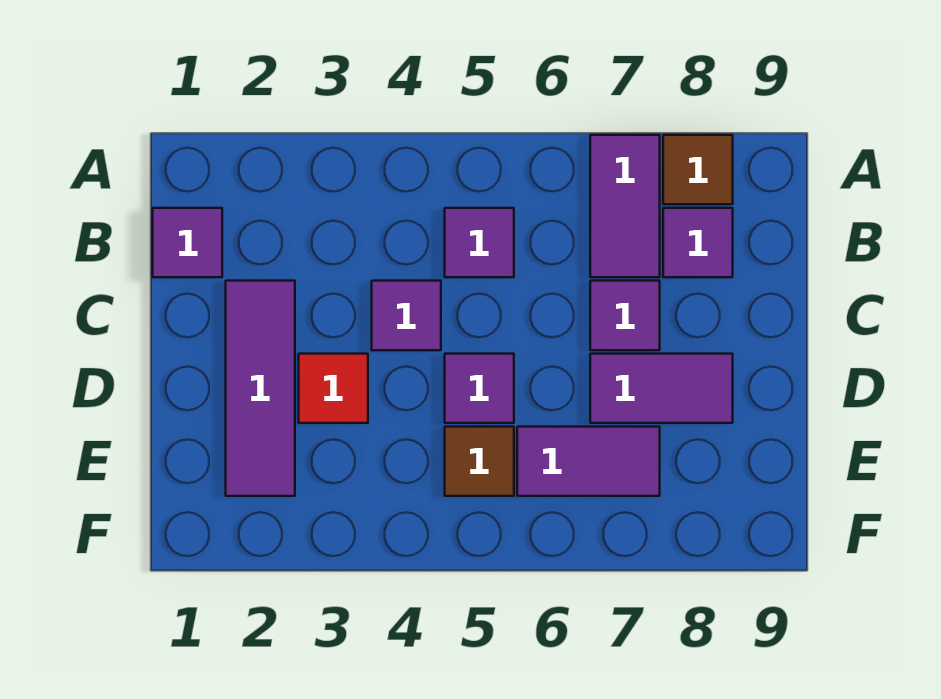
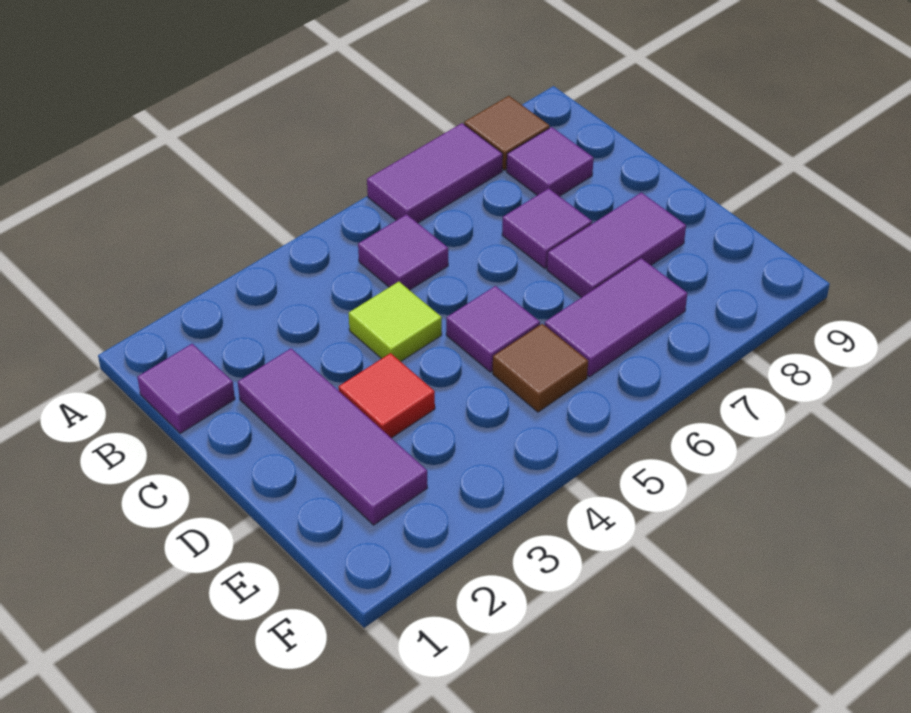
purple 1x2 tile [590,135,660,277] -> purple 1x2 tile turned to [367,123,503,223]
purple 1x1 tile [372,281,441,350] -> lime 1x1 tile [349,282,442,362]

